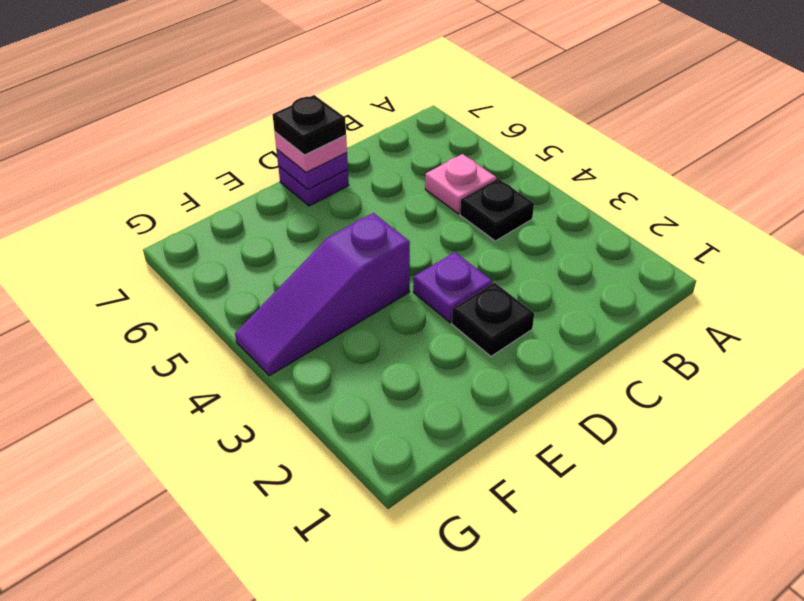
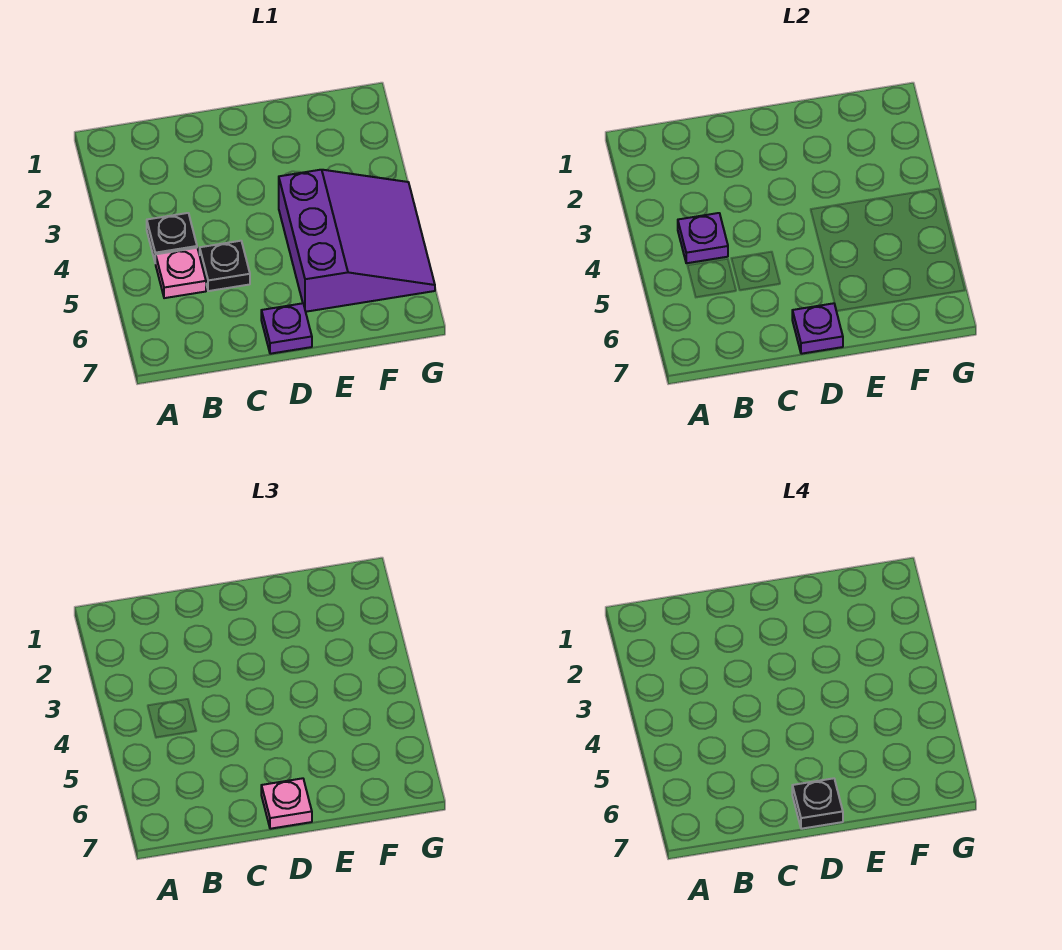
black 1x1 plate [452,283,534,356] -> black 1x1 plate moved to [200,241,250,291]
purple 1x1 plate [413,252,492,323] -> purple 1x1 plate moved to [678,213,728,263]
purple 1x3 slope [235,213,410,376] -> purple 3x3 slope [279,170,435,312]

